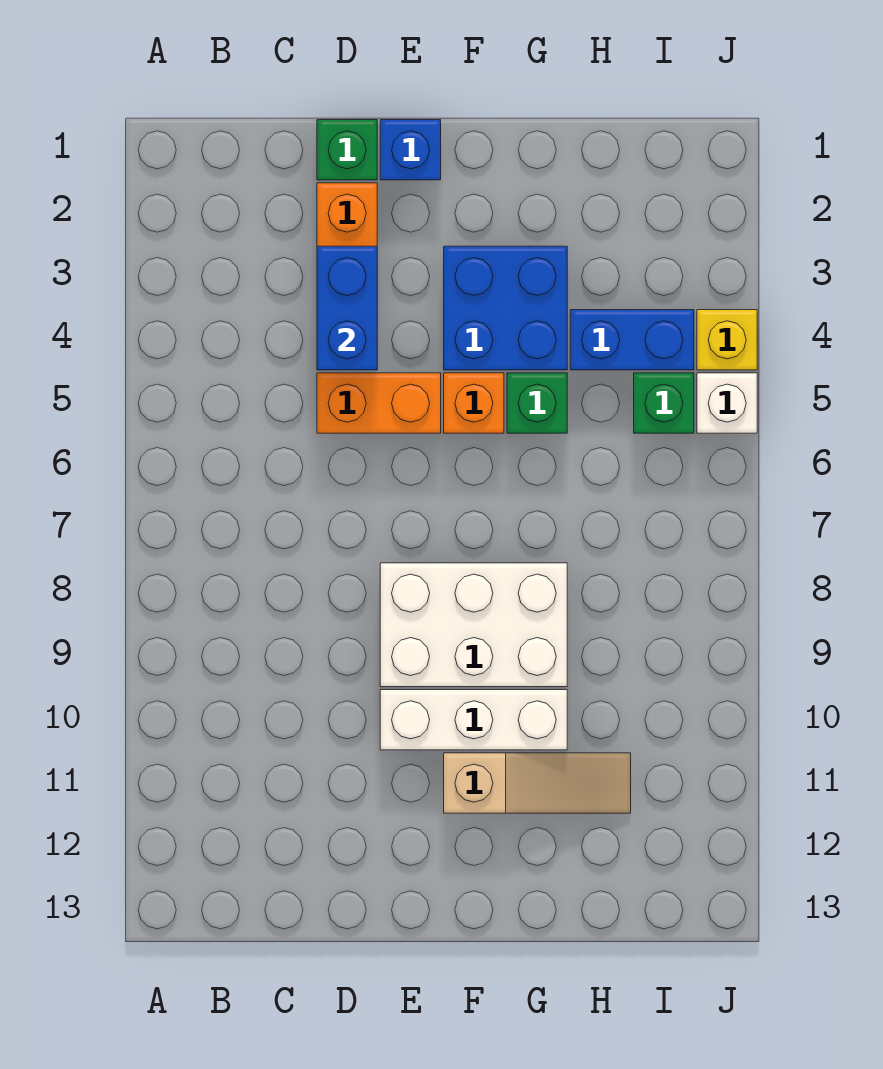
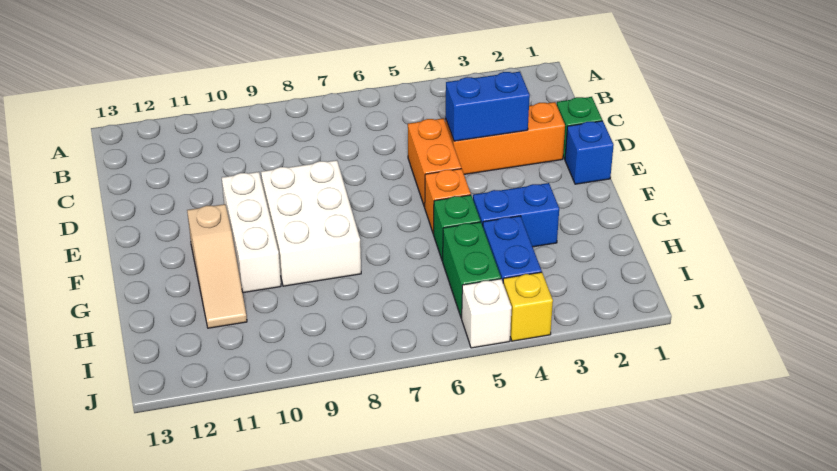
blue 2x2 brick [444,246,567,370] -> blue 1x2 brick [473,183,559,247]
green 1x1 brick [634,373,694,433] -> green 1x2 brick [443,222,501,318]

